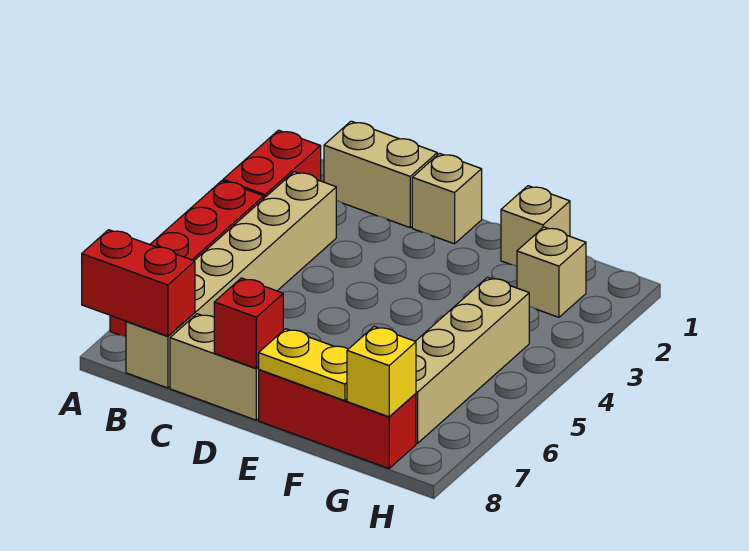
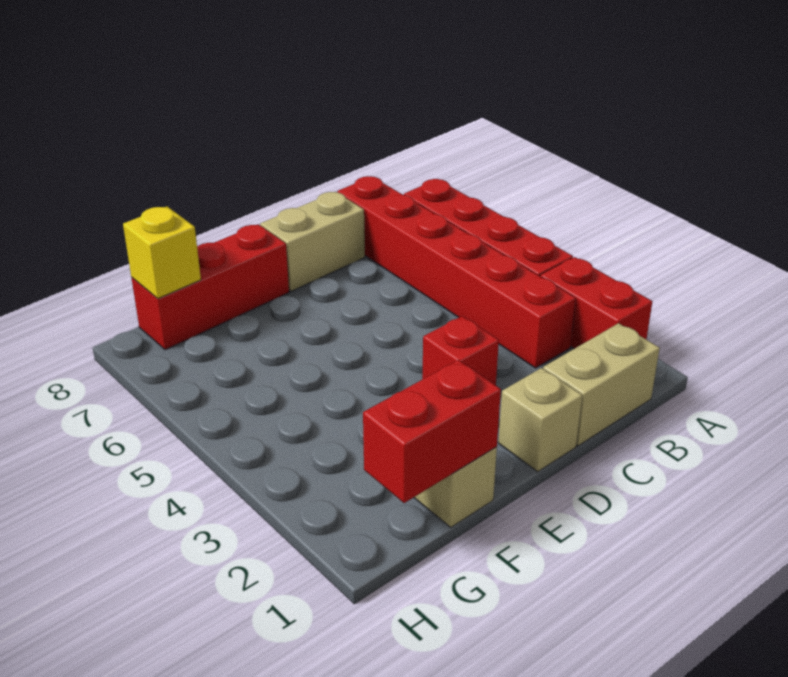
red 1x2 brick [82,230,195,336] -> red 1x2 brick moved to [363,360,501,503]
tan 1x6 brick [126,172,336,388] -> red 1x6 brick [337,176,576,368]
red 1x1 brick [214,278,283,368] -> red 1x1 brick moved to [422,316,499,385]
yellow 1x2 plate [259,329,348,401] -> none
tan 1x1 brick [517,227,586,317] -> none
tan 1x4 brick [416,277,529,443] -> none

